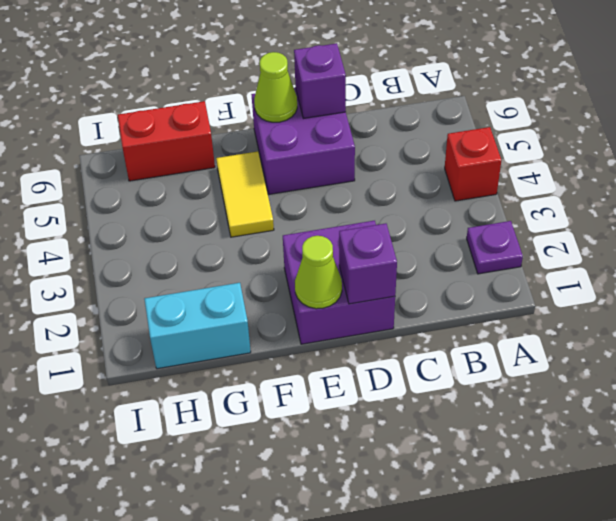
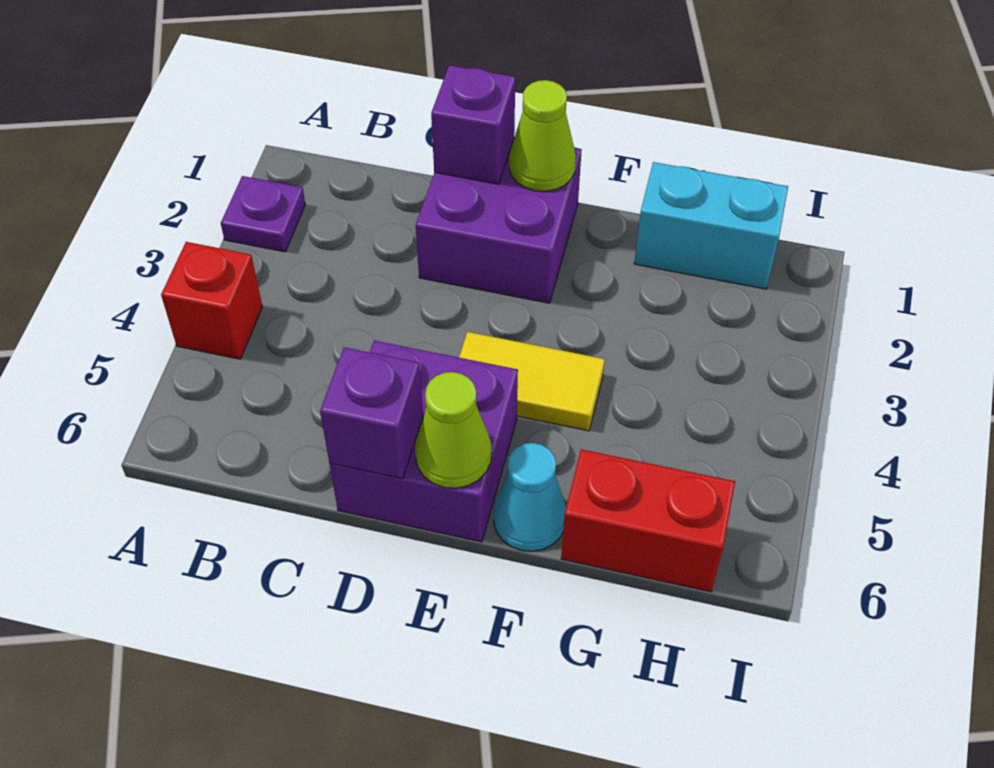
yellow 1x2 tile [216,151,274,237] -> yellow 1x2 tile turned to [459,332,605,431]
none -> cyan 1x1 cone [493,443,566,551]

